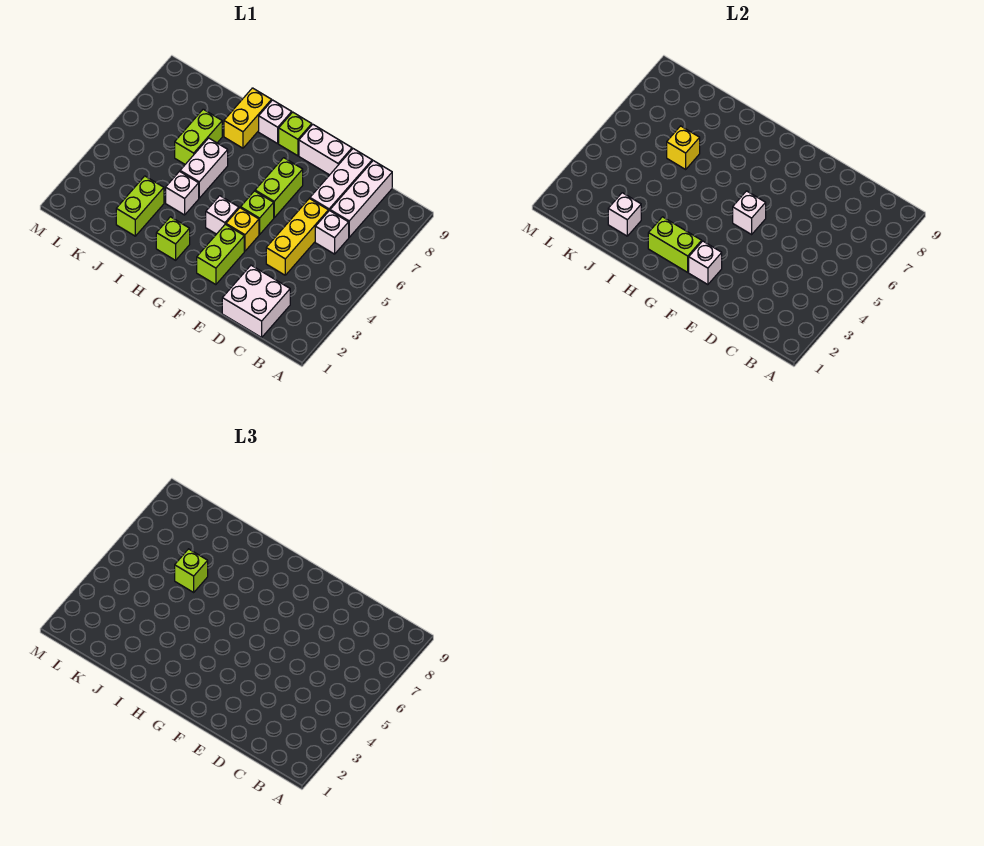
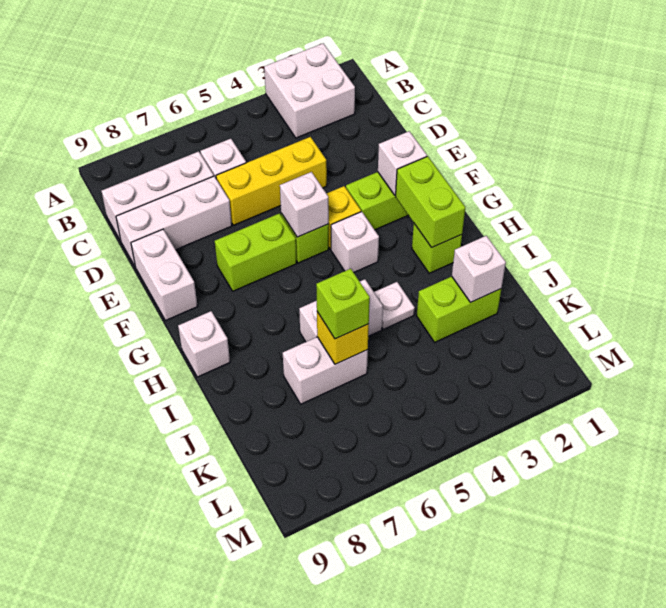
white 2x2 brick [222,265,290,337] -> white 2x2 brick moved to [264,44,355,138]
lime 1x1 brick [279,112,312,156] -> none
white 1x1 brick [166,171,199,215] -> white 1x1 plate [374,282,415,329]
yellow 1x2 brick [224,88,272,148] -> none
lime 1x2 brick [175,109,222,164] -> white 1x2 brick [283,337,368,404]

